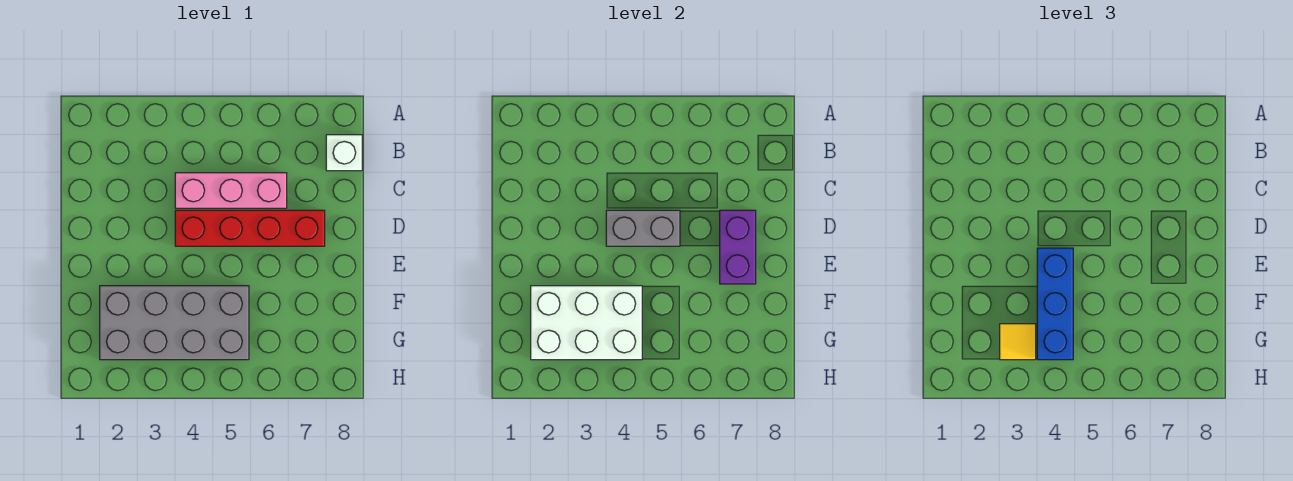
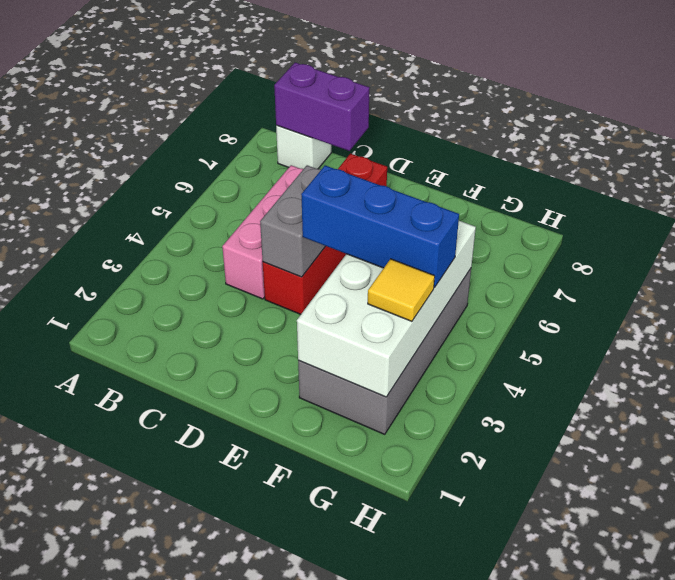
purple 1x2 brick [720,210,756,284] -> purple 1x2 brick moved to [274,62,369,151]
white 2x3 brick [531,286,642,360] -> white 2x4 brick [297,221,476,397]

